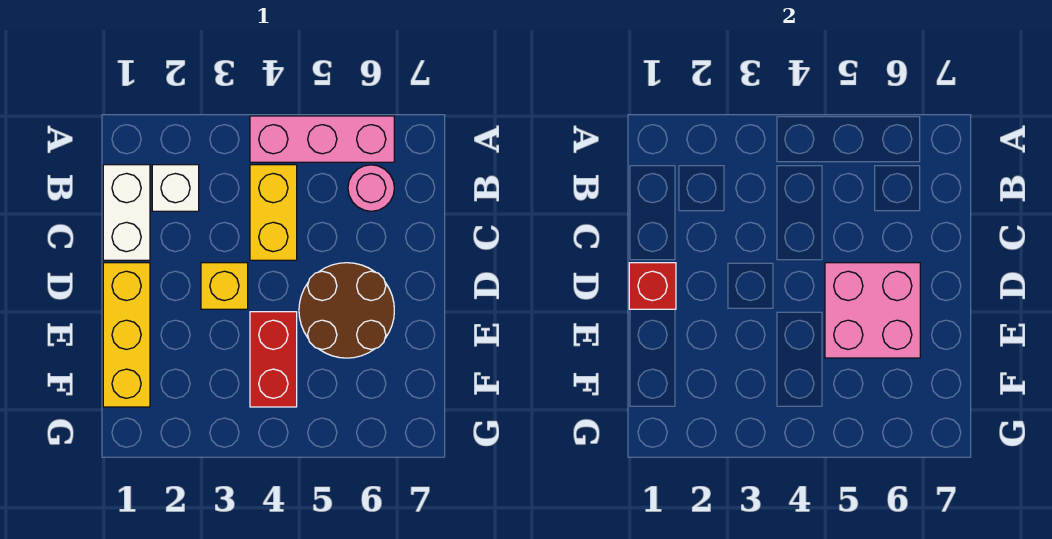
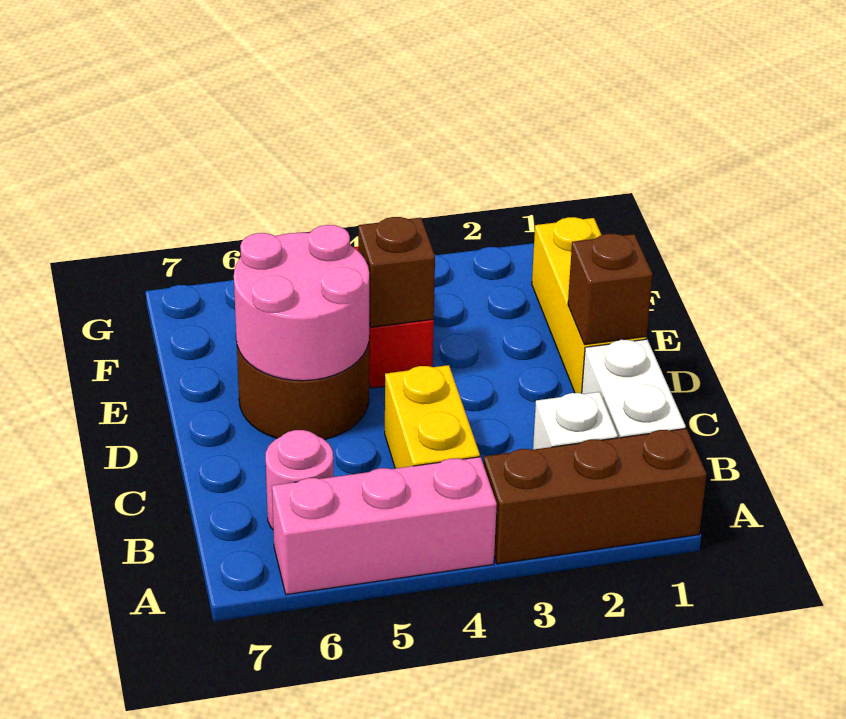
none -> brown 1x3 brick [484,429,707,564]
red 1x1 brick [629,263,676,309] -> brown 1x1 brick [568,234,653,345]
yellow 1x1 brick [201,263,248,309] -> none
pink 2x2 brick [825,263,920,358] -> pink 2x2 round brick [234,225,369,381]
none -> brown 1x1 brick [358,217,435,327]

